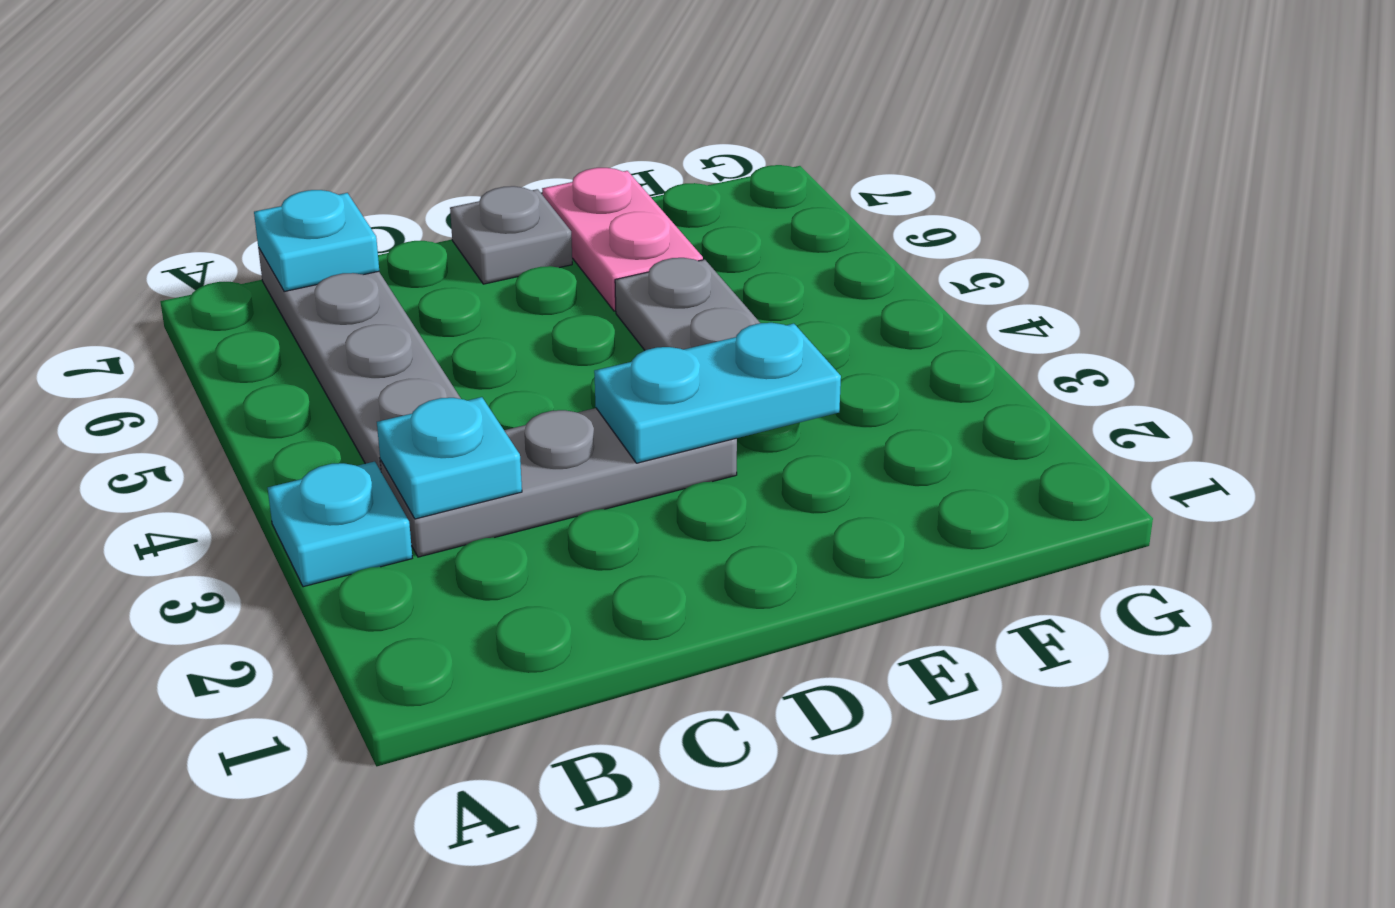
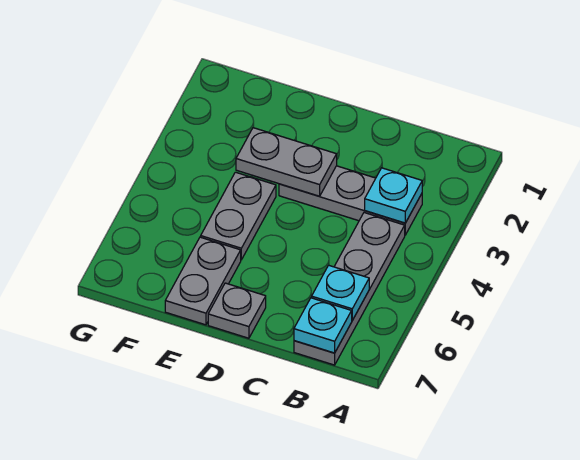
cyan 1x1 plate [268,462,412,587] -> cyan 1x1 plate moved to [312,265,369,320]
cyan 1x2 plate [594,323,841,463] -> grey 1x2 plate [236,128,337,196]
pink 1x2 plate [542,168,703,311] -> grey 1x2 plate [165,237,241,325]

